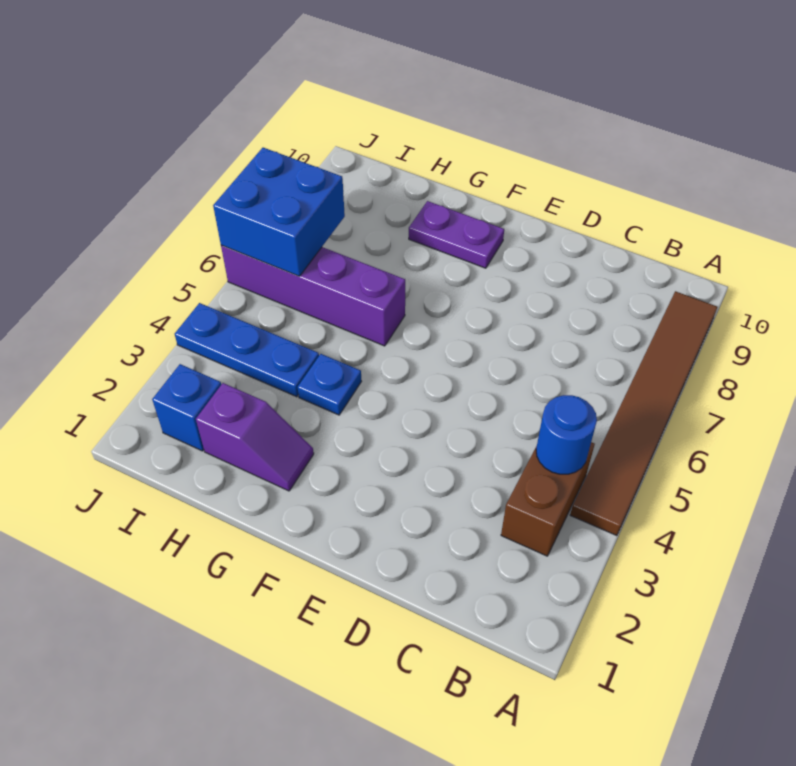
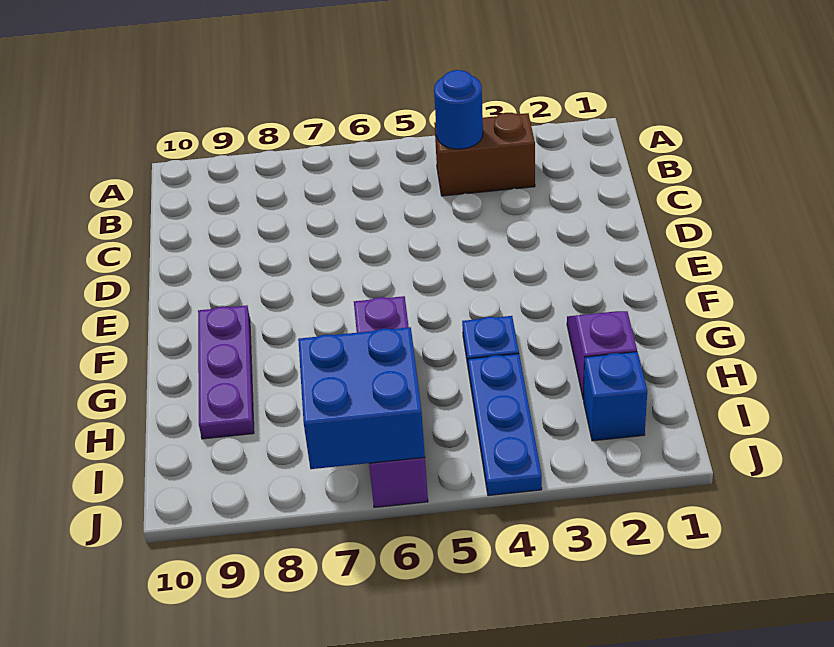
brown 1x6 tile [570,291,717,536] -> none
purple 1x2 plate [409,201,504,268] -> purple 1x3 plate [198,305,254,439]

